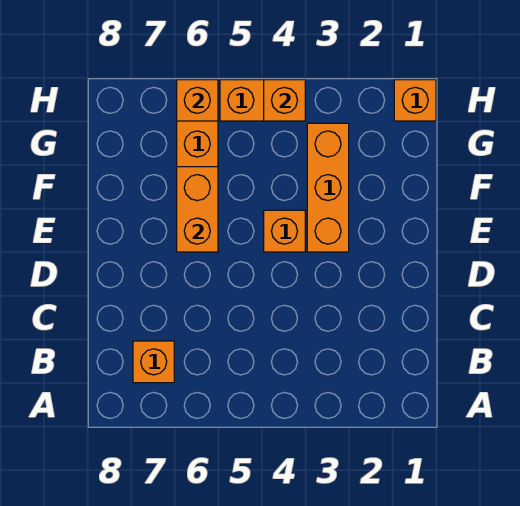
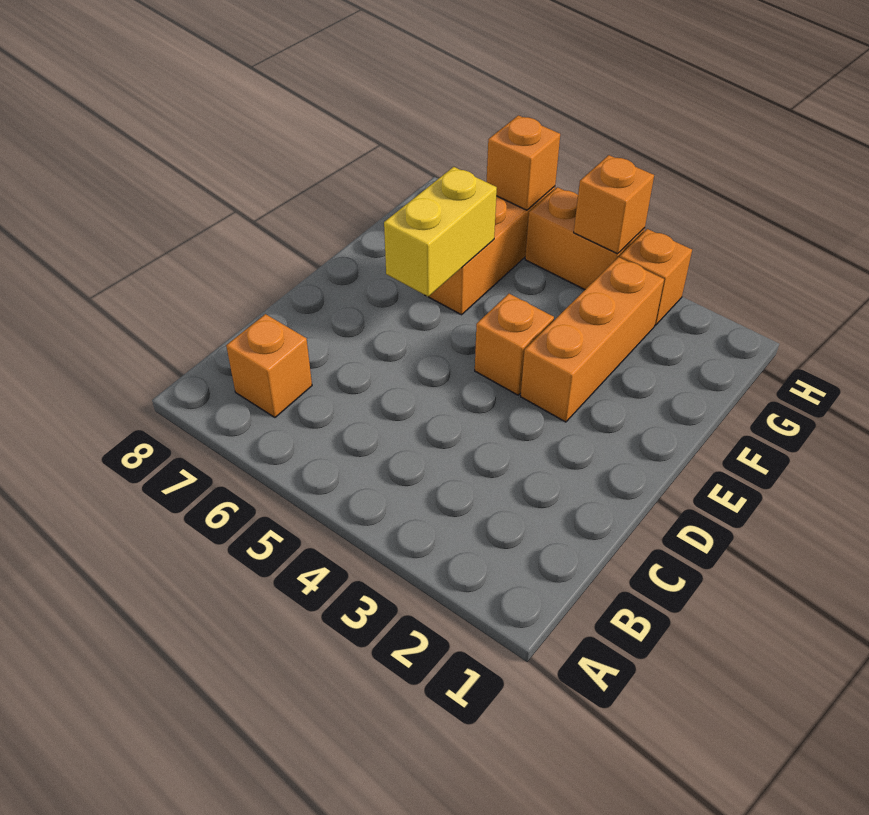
orange 1x2 brick [177,167,218,252] -> yellow 1x2 brick [384,167,497,297]
orange 1x1 brick [394,80,436,121] -> orange 1x1 brick moved to [620,229,692,325]

